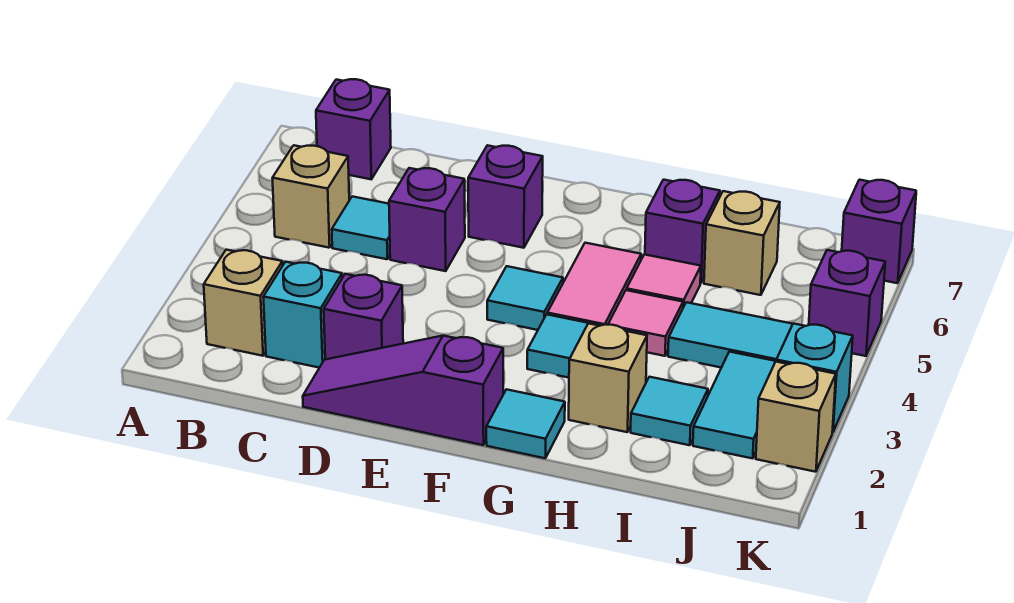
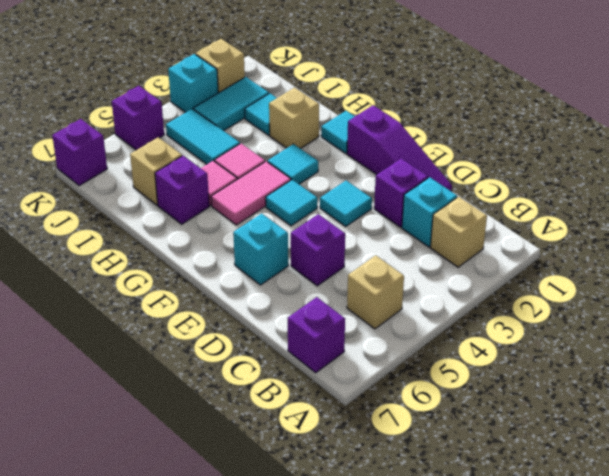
cyan 1x1 tile [332,196,390,259] -> cyan 1x1 tile moved to [320,181,372,226]
purple 1x1 brick [468,145,543,248] -> cyan 1x1 brick [233,213,288,285]

